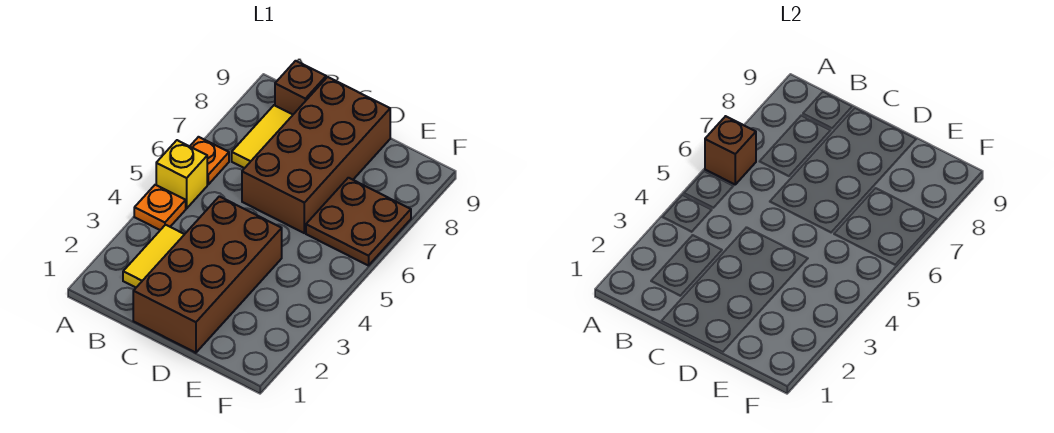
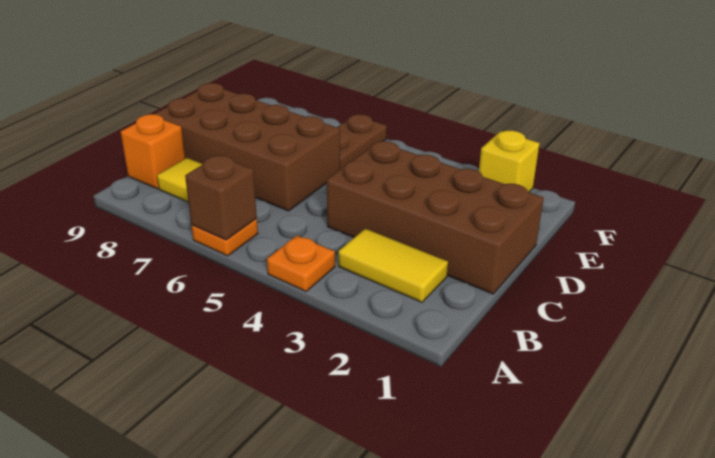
yellow 1x1 brick [156,140,207,208] -> yellow 1x1 brick moved to [479,131,540,192]
brown 1x1 brick [275,61,326,114] -> orange 1x1 brick [121,114,185,189]
brown 2x2 plate [306,178,411,266] -> brown 1x2 plate [337,114,387,169]

